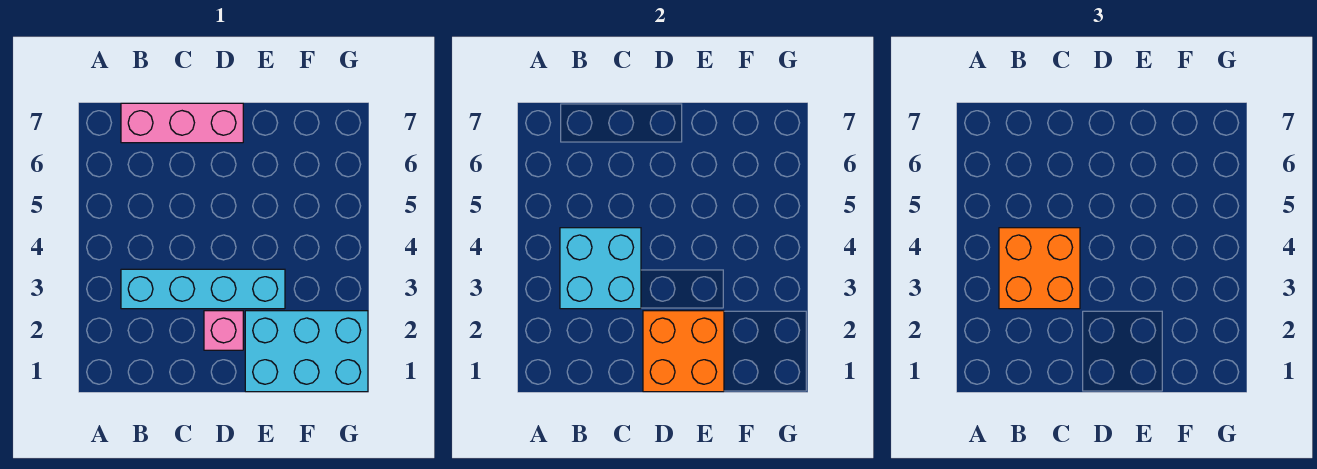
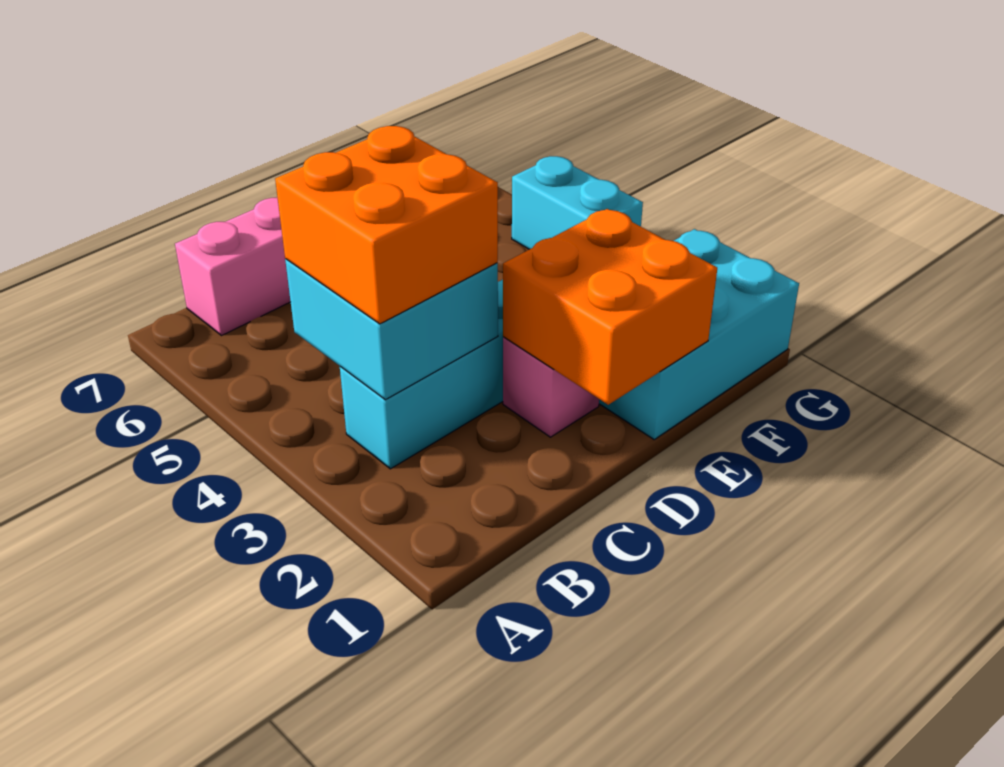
none -> cyan 1x2 brick [512,156,643,249]

